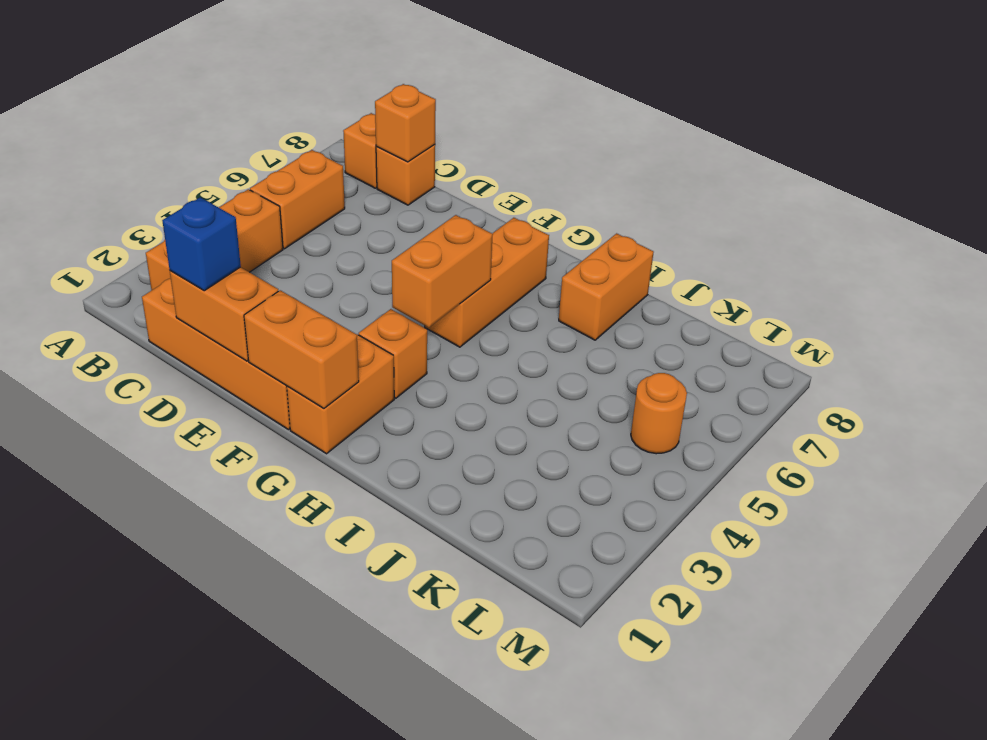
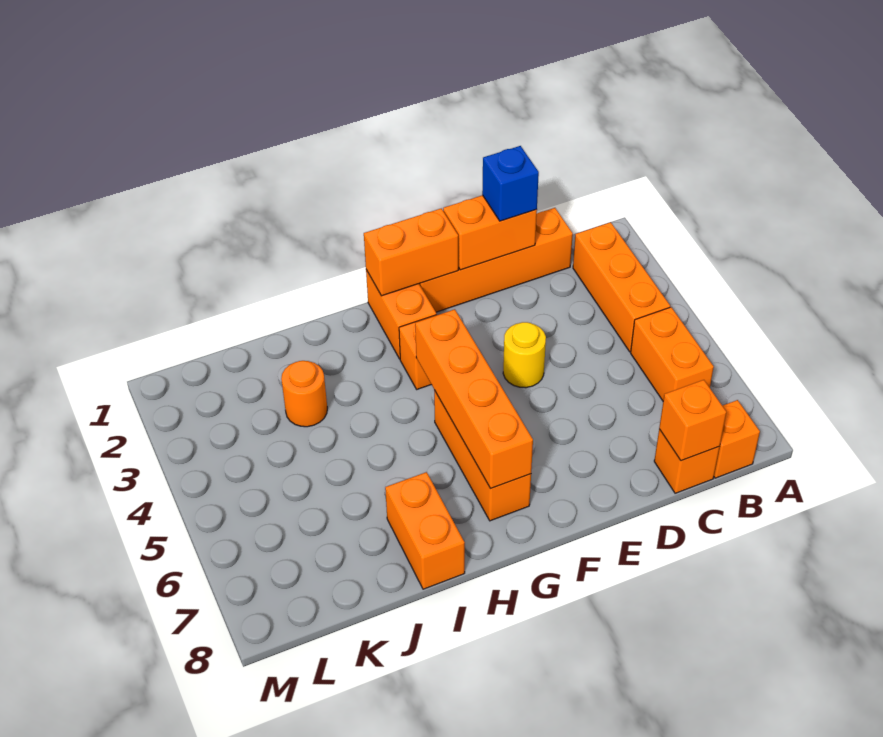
none -> yellow 1x1 round brick [503,322,546,388]
orange 1x2 brick [392,215,493,328] -> orange 1x4 brick [415,309,533,489]
orange 1x1 round brick [631,373,687,454] -> orange 1x1 round brick moved to [281,361,327,427]

